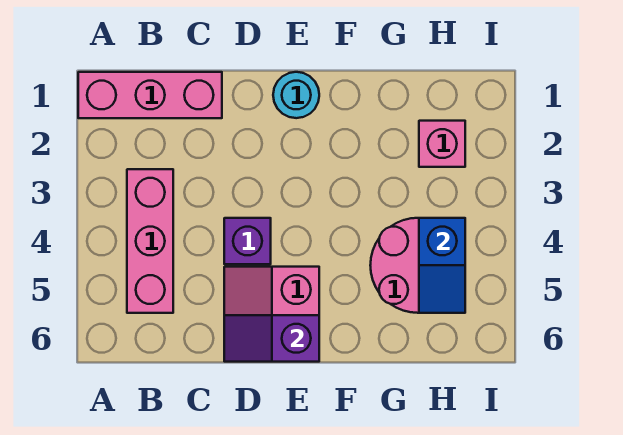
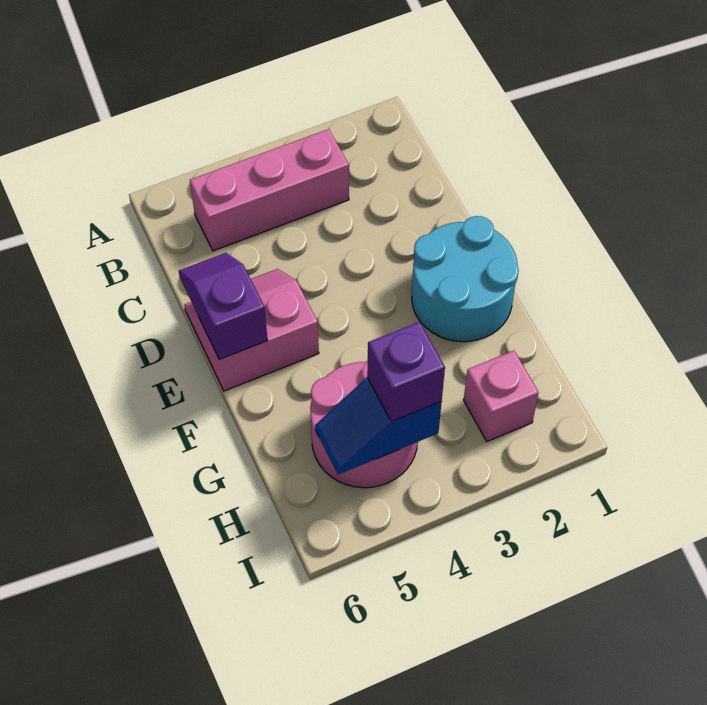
pink 1x3 brick [78,72,222,118] -> none
purple 1x1 brick [224,218,271,264] -> purple 1x1 brick moved to [367,322,445,422]
cyan 1x1 round brick [273,72,319,118] -> cyan 2x2 round brick [412,216,519,342]

